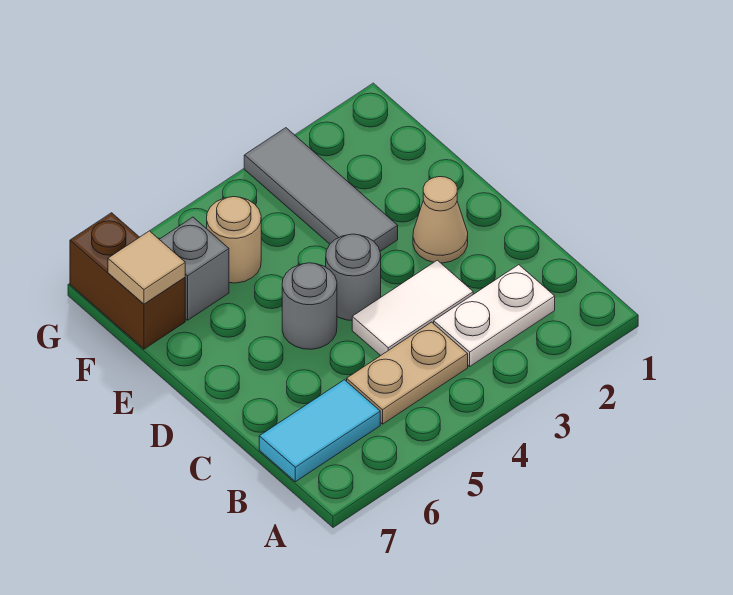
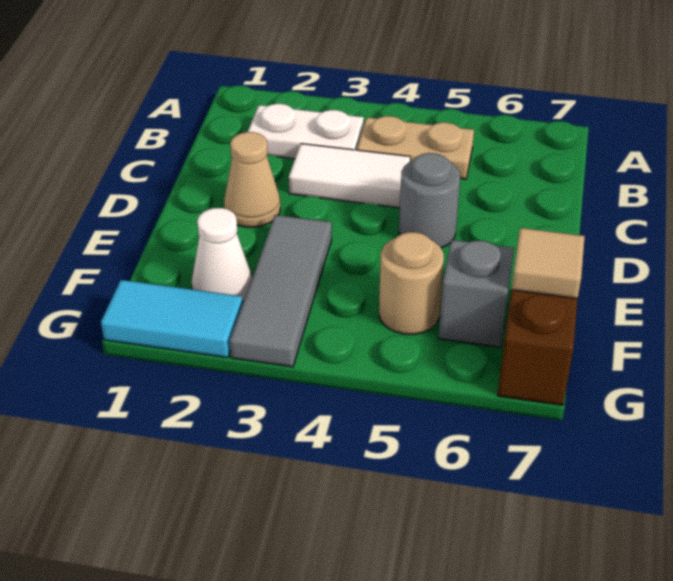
cyan 1x2 tile [259,380,380,482] -> cyan 1x2 tile moved to [101,280,243,358]
grey 1x1 round brick [326,234,381,320] -> none
none -> white 1x1 cone [192,208,252,302]

